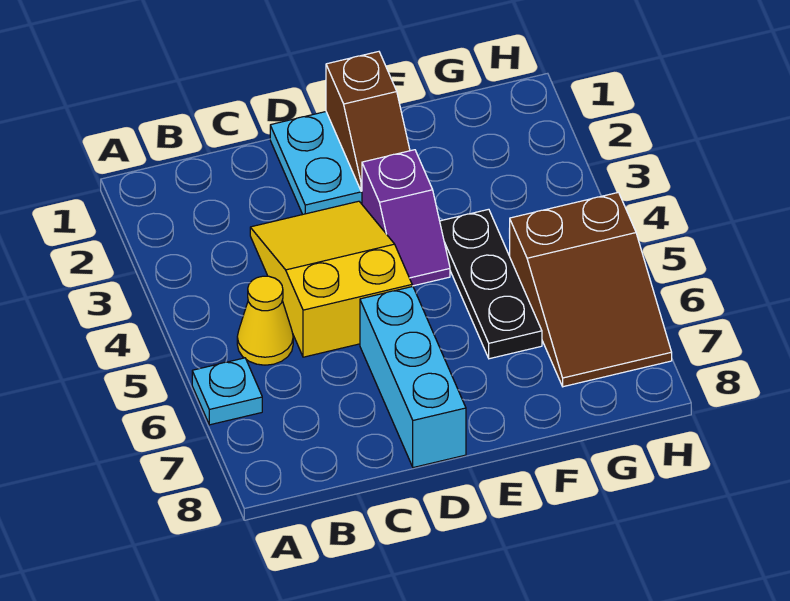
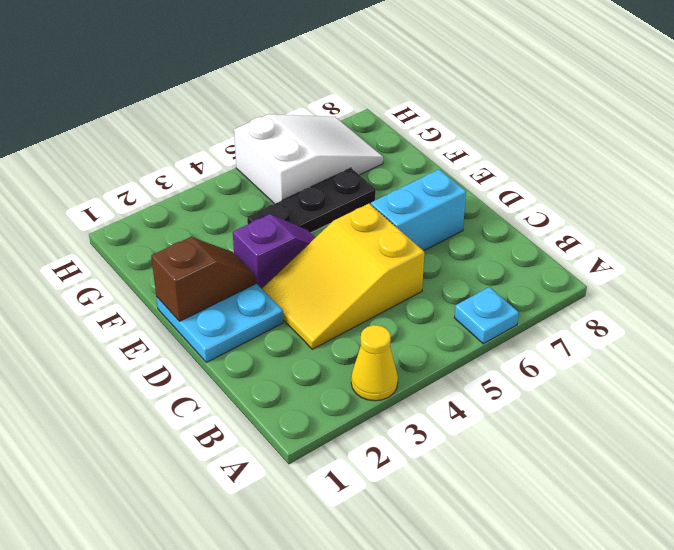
yellow 1x1 cone [237,276,293,365] -> yellow 1x1 cone moved to [351,325,398,401]
cyan 1x3 brick [360,286,466,468] -> cyan 1x2 brick [371,170,466,251]
brown 2x3 slope [509,192,672,387] -> white 2x3 slope [234,114,383,204]

